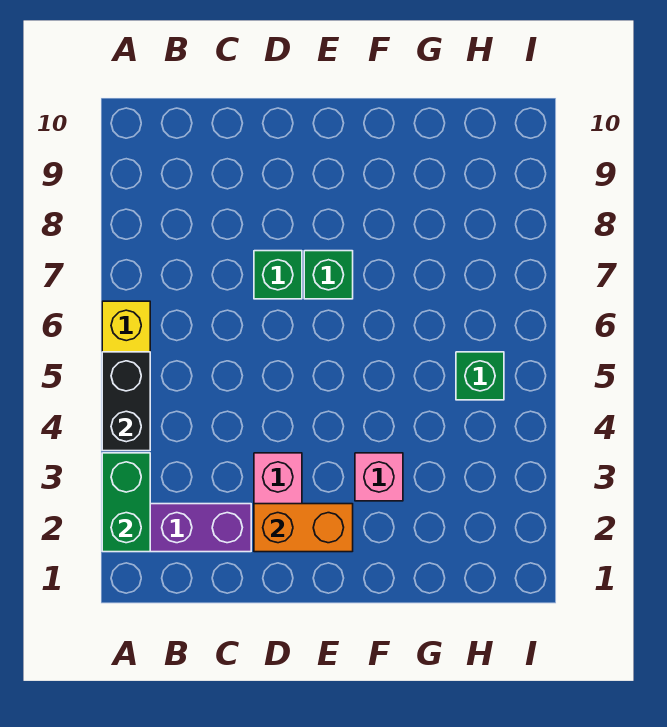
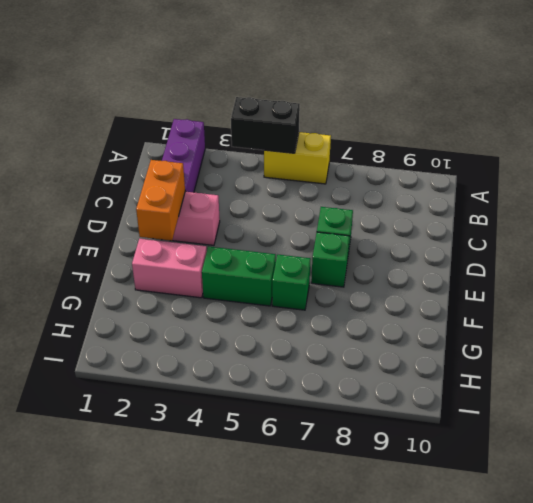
green 1x2 brick [102,453,150,552] -> green 1x2 brick moved to [202,246,276,306]
pink 1x1 brick [355,453,403,501] -> pink 1x2 brick [132,239,207,298]
green 1x1 brick [456,352,504,400] -> green 1x1 brick moved to [272,255,311,310]

